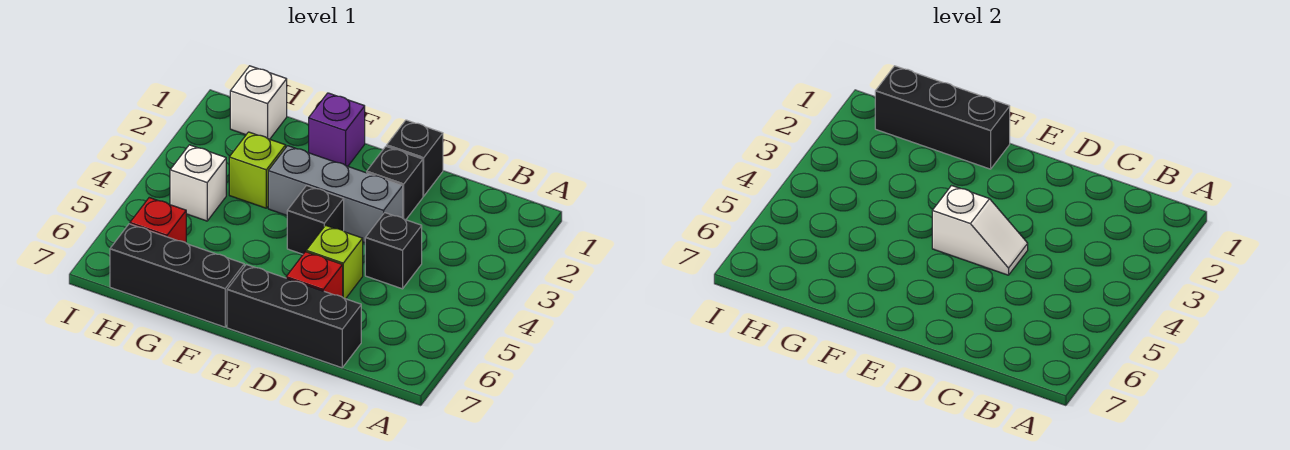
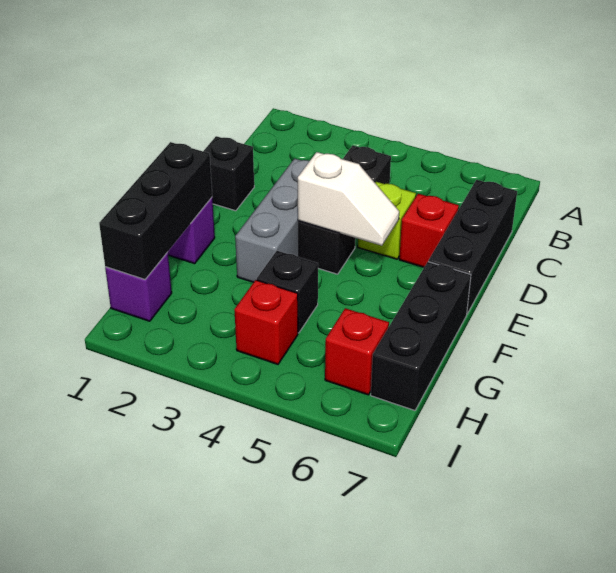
black 1x1 brick [367,146,423,220] -> black 1x1 brick moved to [257,251,318,333]
white 1x2 slope [932,186,1028,275] -> white 1x2 slope turned to [298,152,399,246]
lime 1x1 brick [229,132,286,208] -> none
white 1x1 brick [230,66,287,139] -> purple 1x1 brick [105,252,172,321]
white 1x1 brick [170,145,226,221] -> red 1x1 brick [234,280,298,364]

